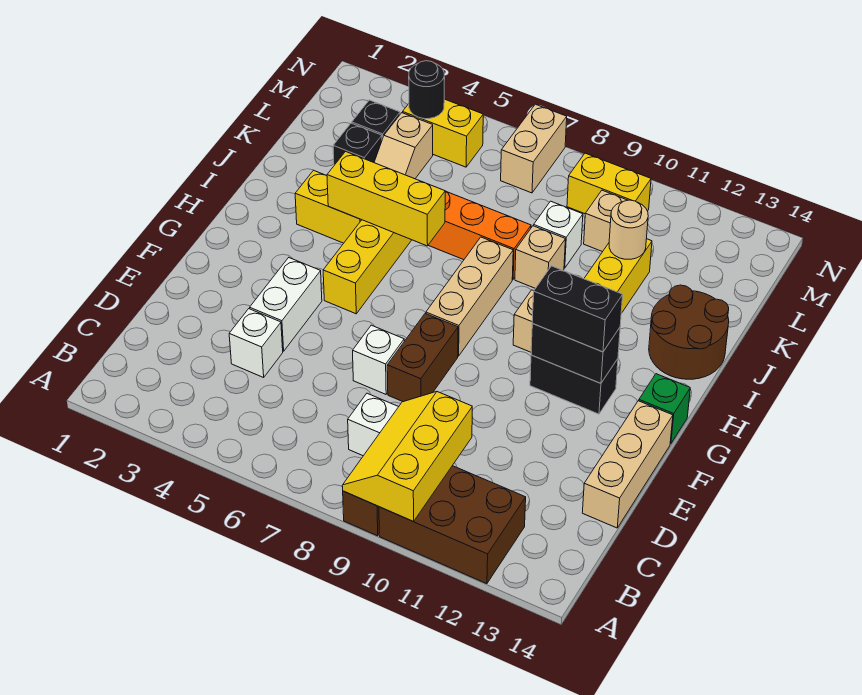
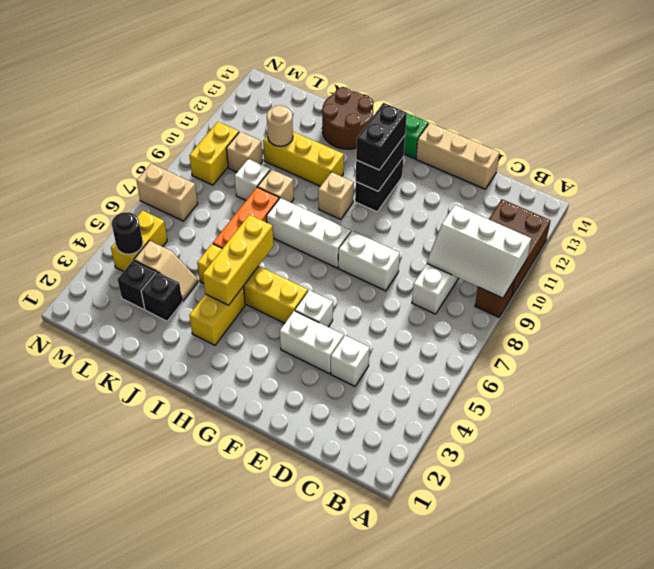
yellow 2x3 slope [342,392,472,521] -> white 2x3 slope [427,205,531,298]
white 1x1 brick [353,325,404,394] -> white 1x1 brick moved to [295,290,333,327]
brown 1x2 brick [387,314,458,402] -> white 1x2 brick [338,231,400,291]
tan 1x3 brick [426,237,513,356] -> white 1x3 brick [266,198,351,268]

